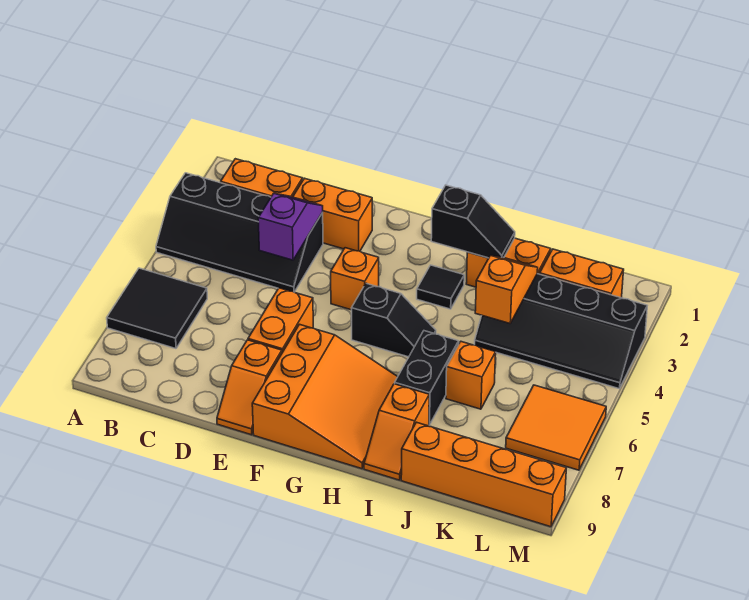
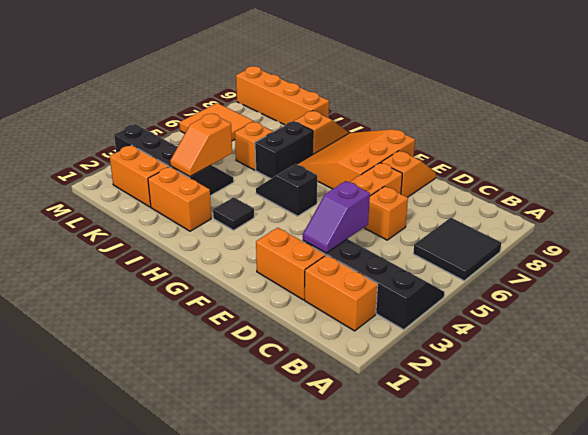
orange 1x1 brick [331,248,379,310] -> orange 1x1 brick moved to [365,186,408,240]
black 1x2 slope [431,185,515,258] -> none

